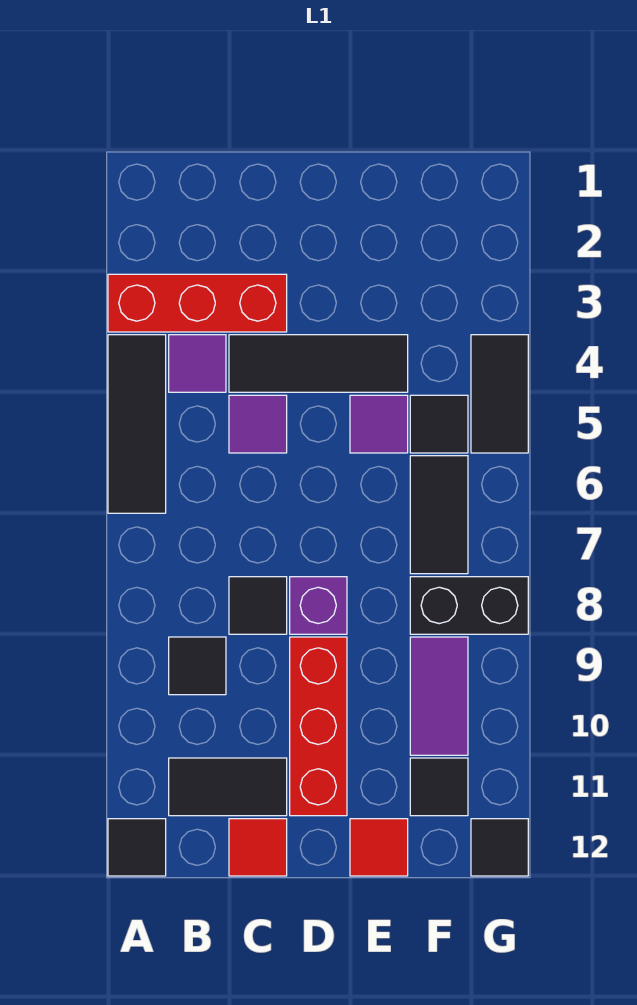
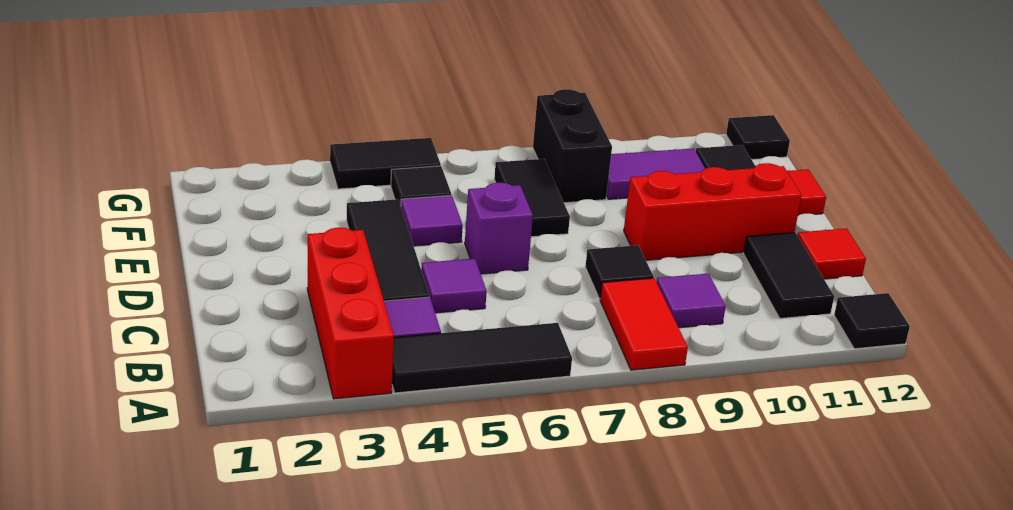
none -> red 1x2 tile [600,278,688,370]
black 1x1 tile [169,637,226,695] -> purple 1x1 tile [657,274,726,328]
purple 1x1 brick [290,577,347,634] -> purple 1x1 brick moved to [465,183,533,274]
black 1x2 tile [410,456,468,574] -> black 1x2 tile turned to [494,159,570,237]

